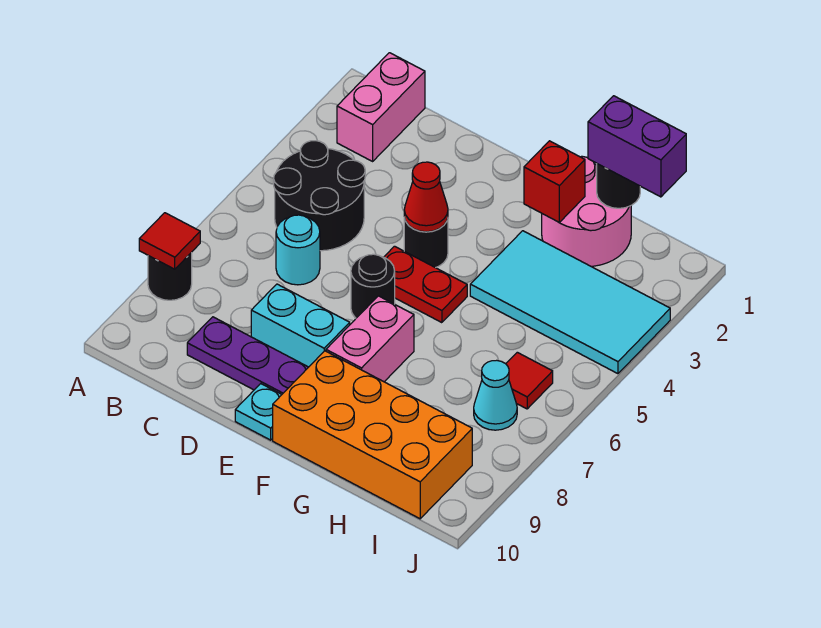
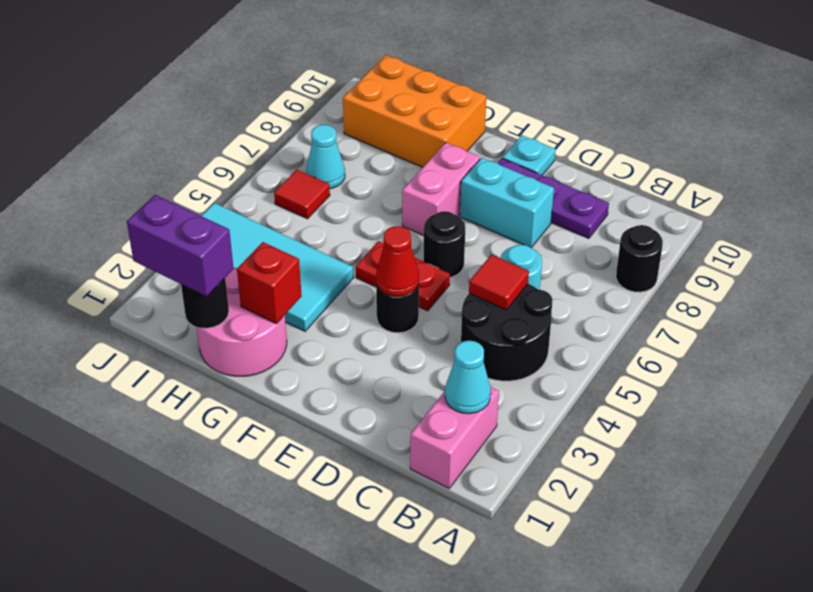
red 1x1 tile [139,213,200,269] -> red 1x1 tile moved to [469,255,529,310]
none -> cyan 1x1 cone [445,340,491,414]
orange 2x4 brick [273,351,472,519] -> orange 2x3 brick [343,55,486,167]

